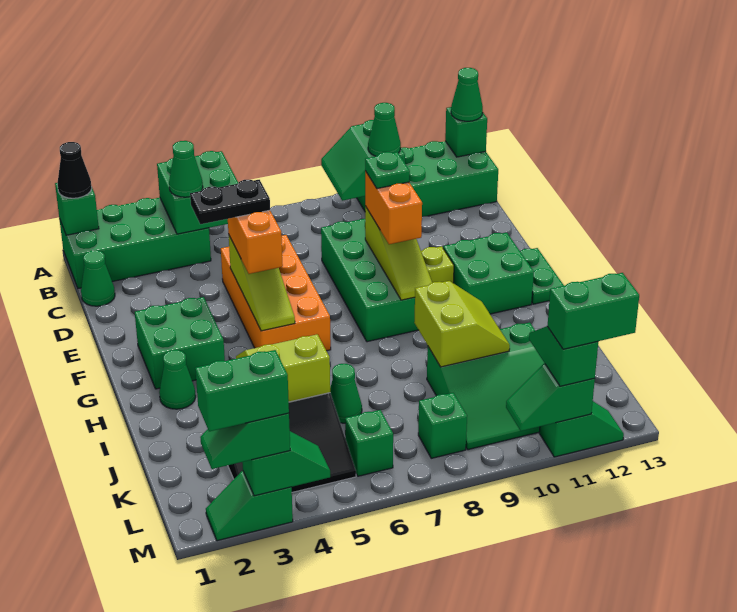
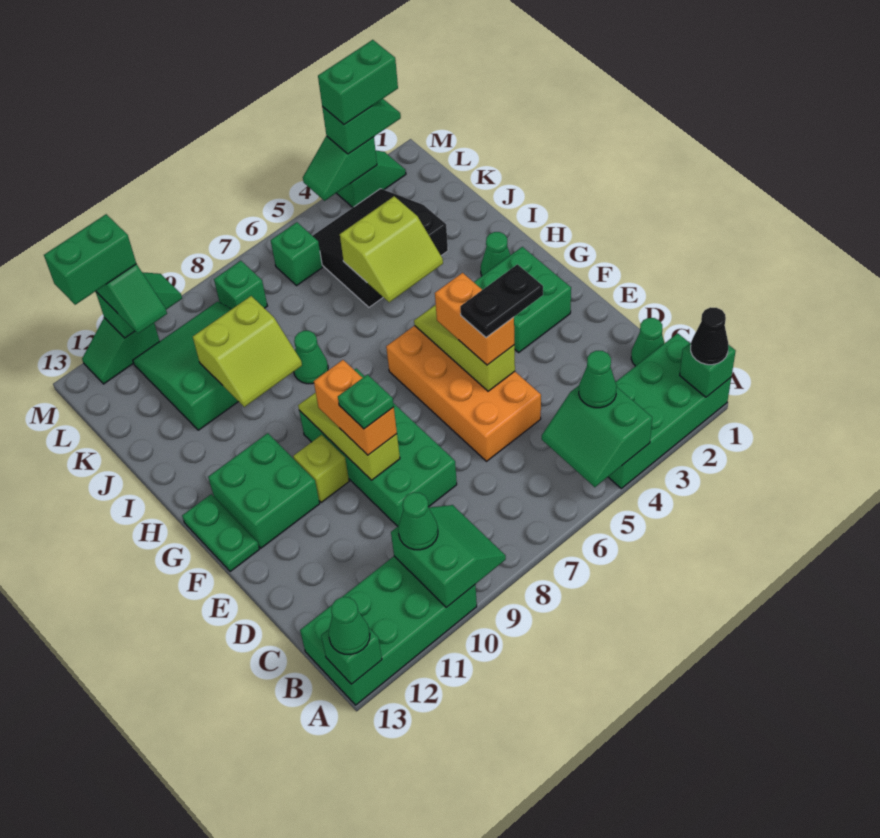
green 2x2 brick [157,151,238,234] -> green 2x2 slope [542,386,652,487]
lime 2x2 slope [414,281,510,367] -> lime 2x2 slope turned to [193,296,302,407]
green 1x1 cone [330,364,362,423] -> green 1x1 cone moved to [294,331,328,384]

